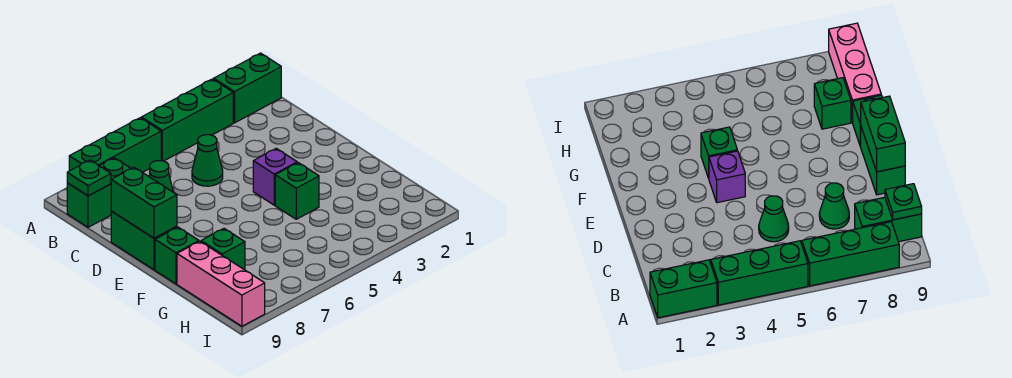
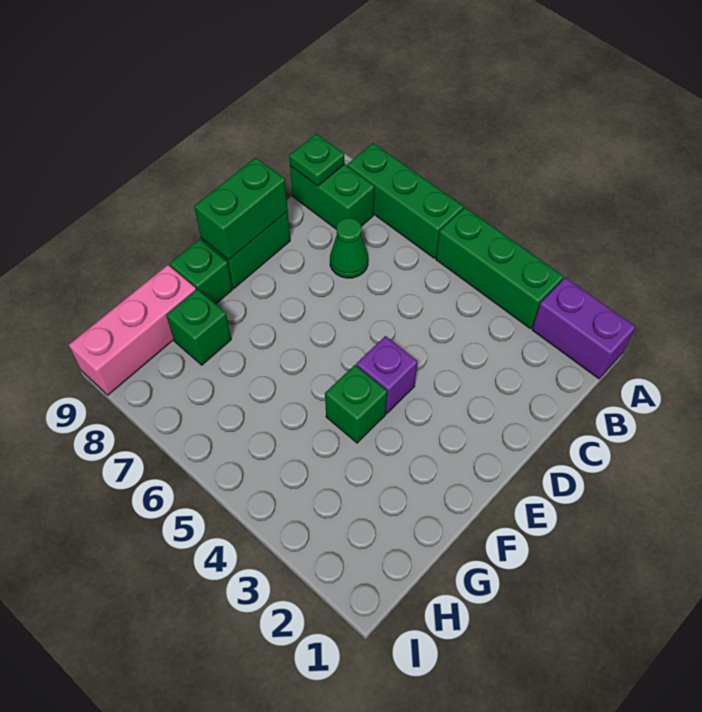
green 1x2 brick [214,53,281,123] -> purple 1x2 brick [532,278,635,379]
green 1x1 cone [192,135,223,186] -> none

